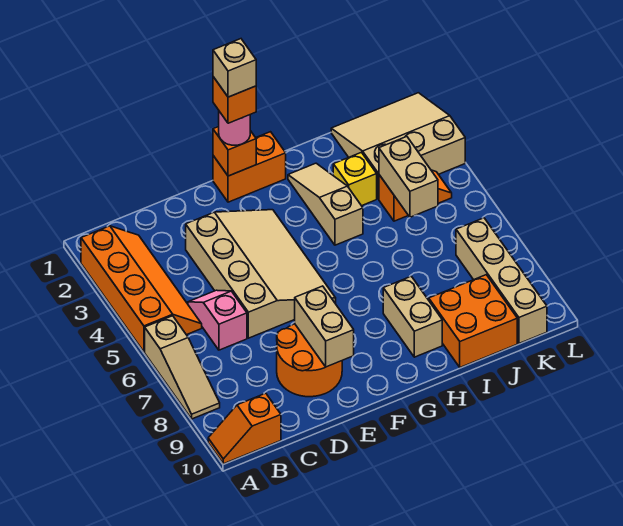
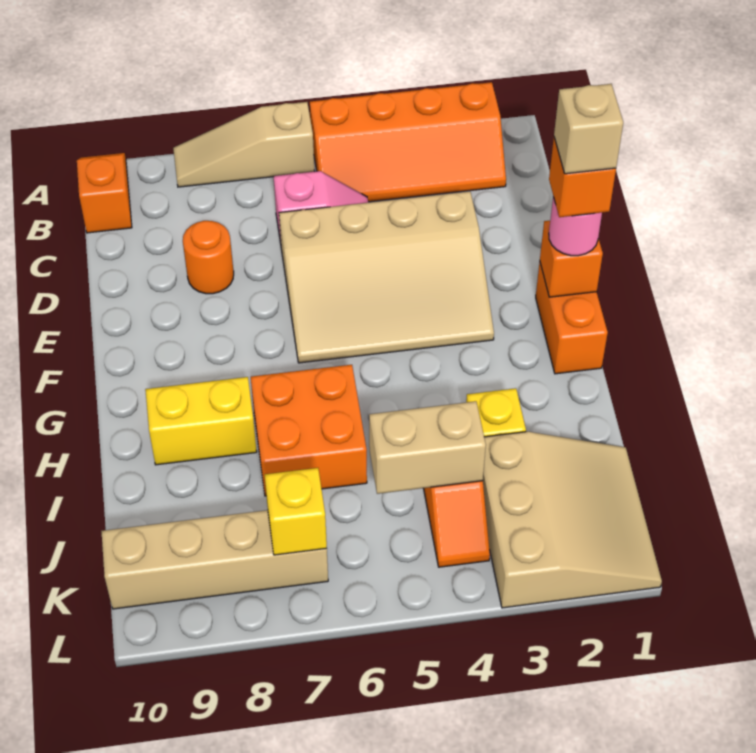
orange 2x2 round brick [277,324,342,397] -> orange 1x1 round brick [183,221,234,294]
tan 1x2 brick [295,286,354,367] -> none
tan 1x3 slope [288,163,363,245] -> none
tan 1x2 brick [383,276,442,357] -> yellow 1x2 brick [145,377,257,465]
orange 2x2 brick [429,275,517,367] -> orange 2x2 brick moved to [251,365,367,496]
none -> yellow 1x1 brick [265,468,327,555]

